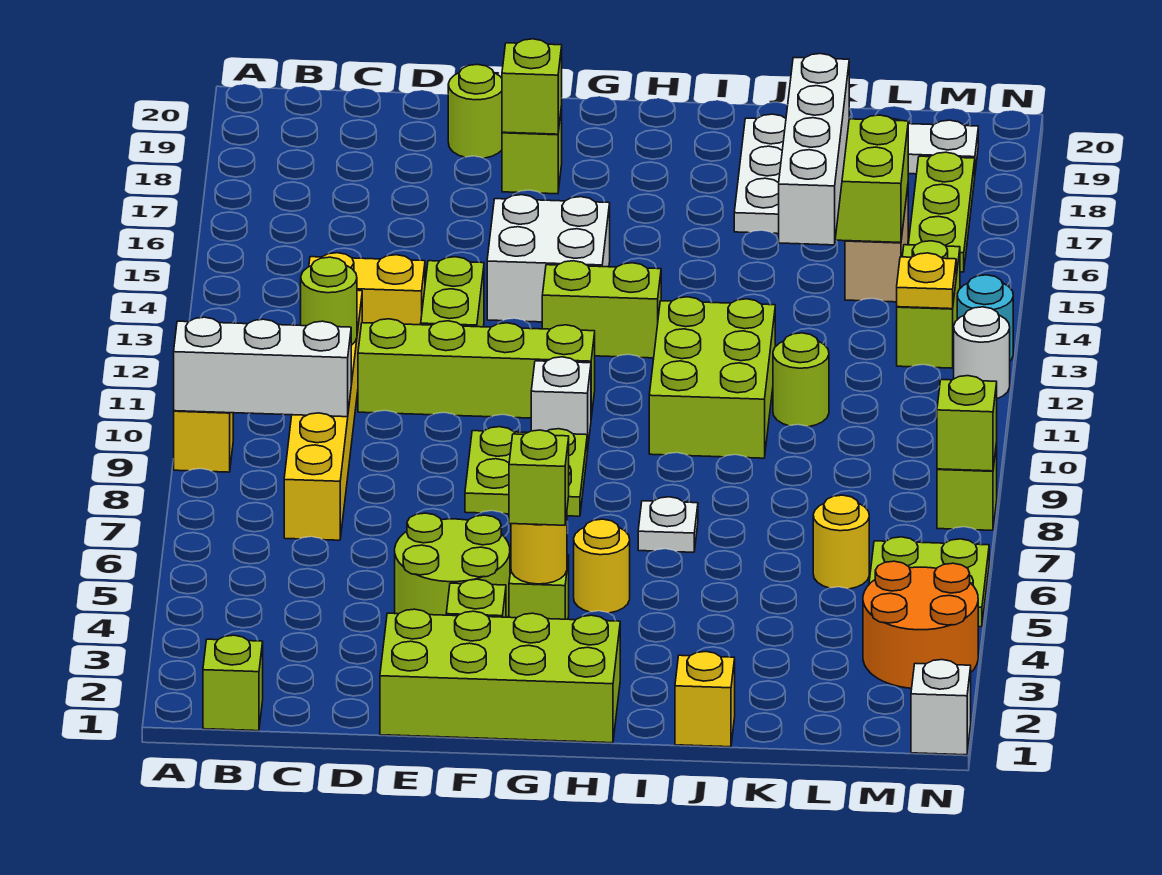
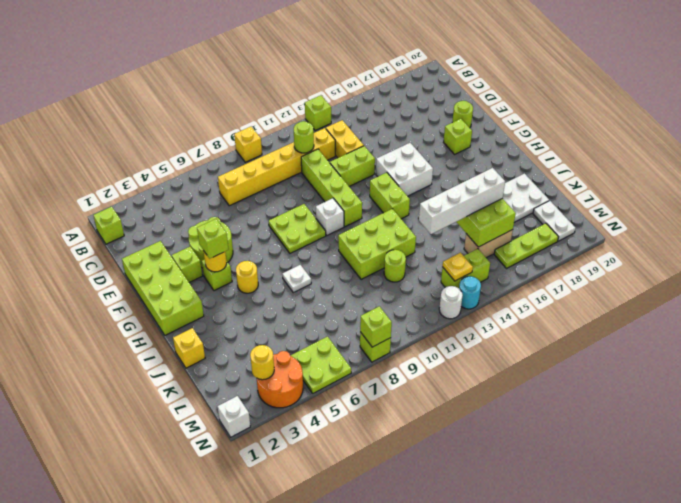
white 1x3 brick [174,317,351,417] -> none
lime 1x1 brick [502,39,562,134] -> lime 1x1 brick moved to [305,95,331,131]
yellow 1x1 round brick [813,495,869,589] -> yellow 1x1 round brick moved to [250,345,274,380]

